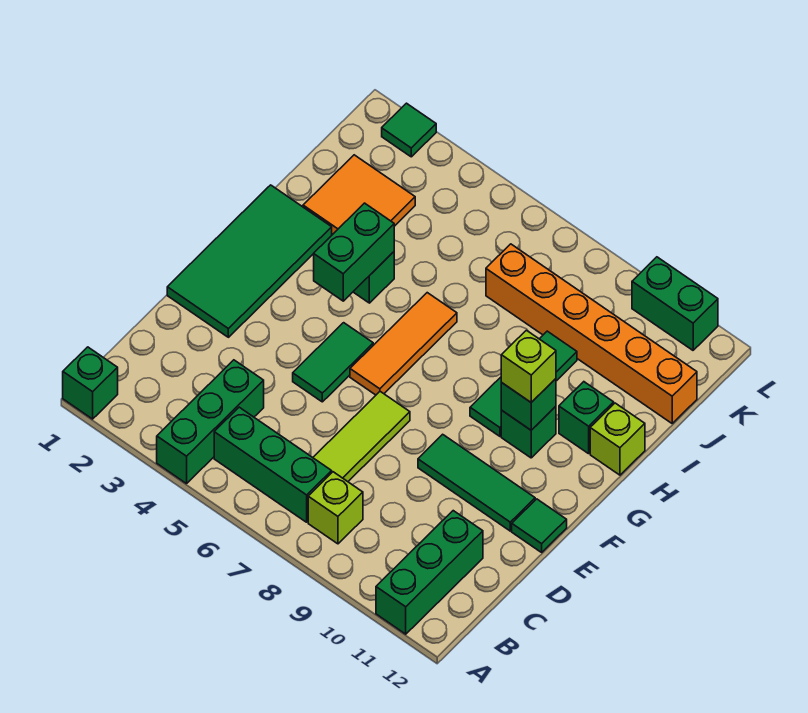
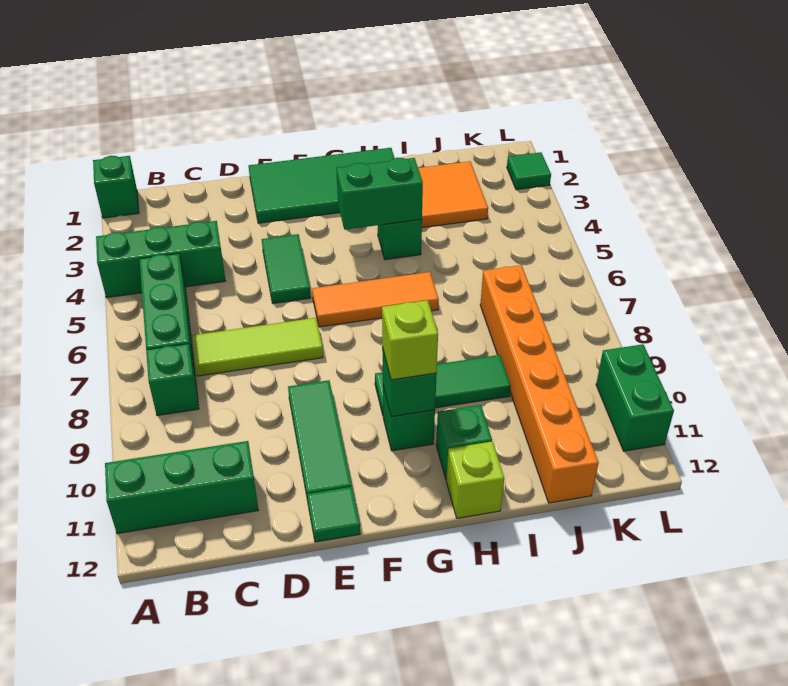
lime 1x1 brick [308,472,363,544] -> green 1x1 brick [146,344,199,416]
green 1x2 tile [293,323,373,402] -> green 1x2 tile turned to [262,234,311,303]

